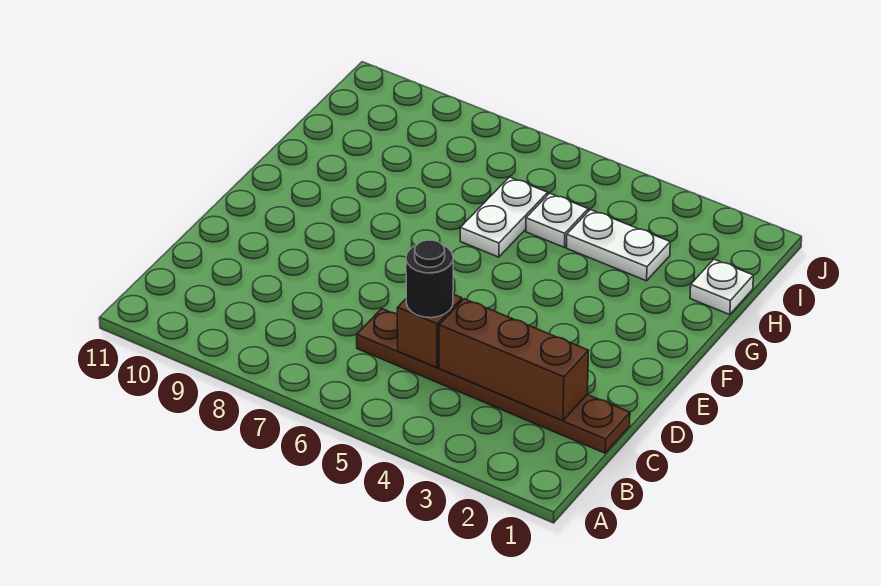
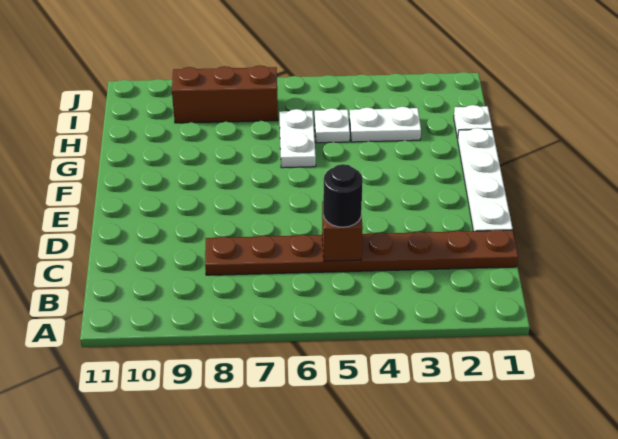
brown 1x6 plate [357,309,630,453] -> brown 1x8 plate [205,230,518,275]
brown 1x3 brick [439,299,589,421] -> brown 1x3 brick moved to [172,66,278,123]
none -> white 1x4 plate [458,128,513,231]

